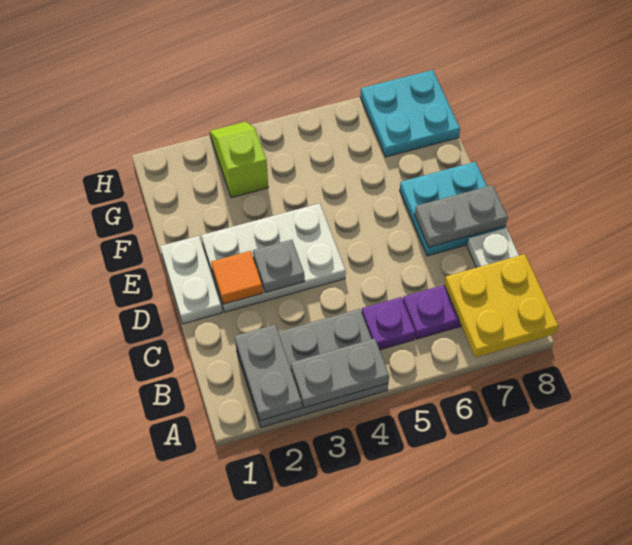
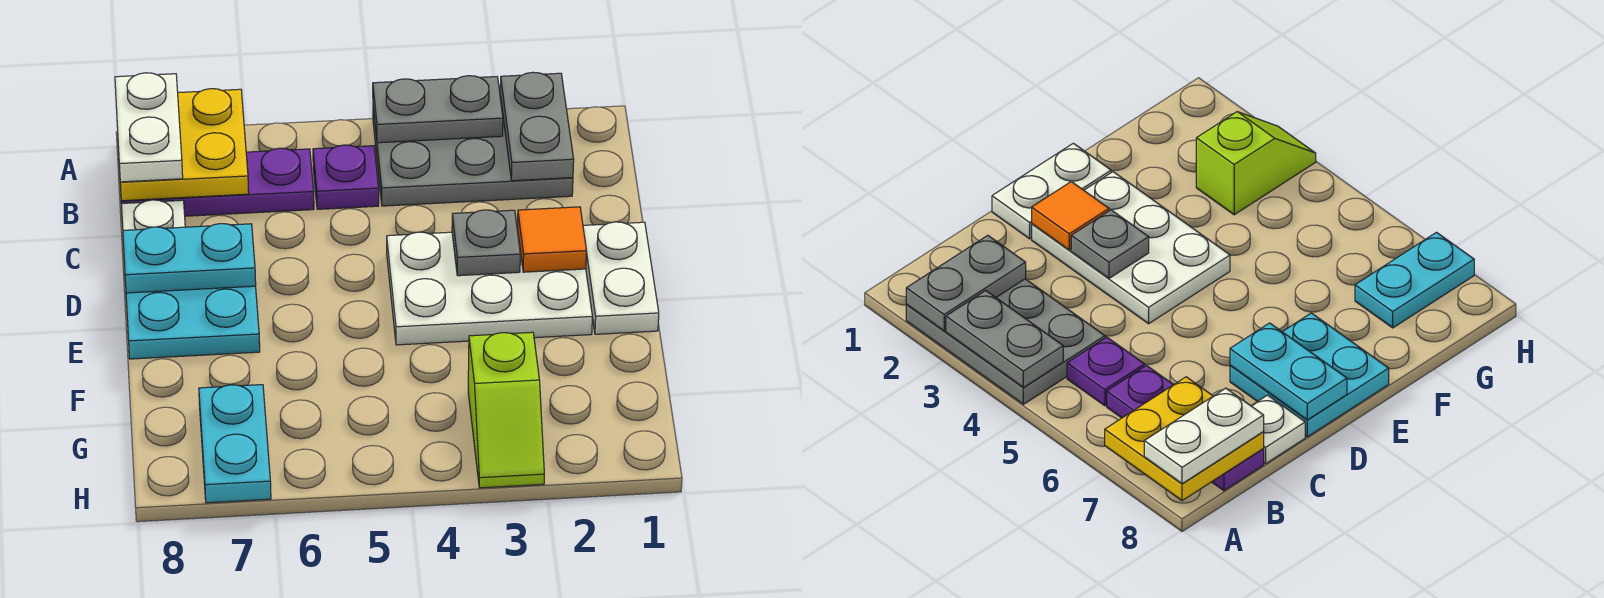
none -> white 1x2 plate [115,73,183,182]
grey 1x2 plate [415,185,508,247] -> cyan 1x2 plate [123,224,256,293]
cyan 2x2 plate [360,70,460,157] -> cyan 1x2 plate [199,385,271,503]

